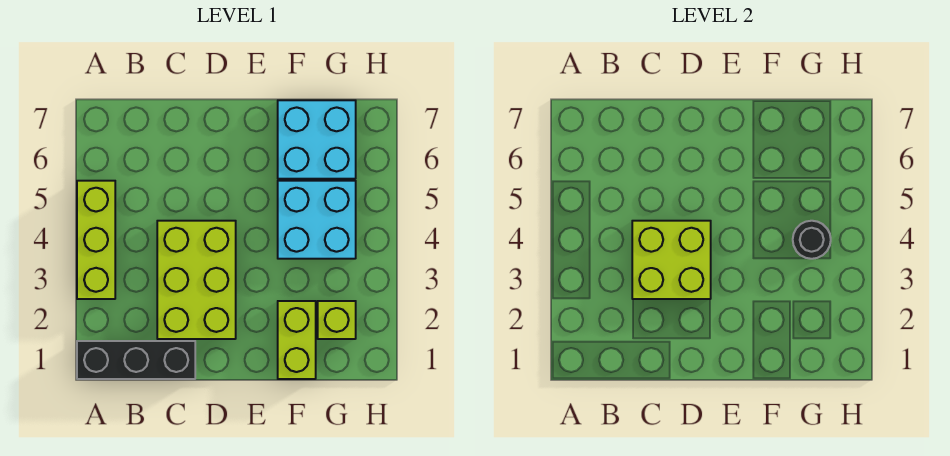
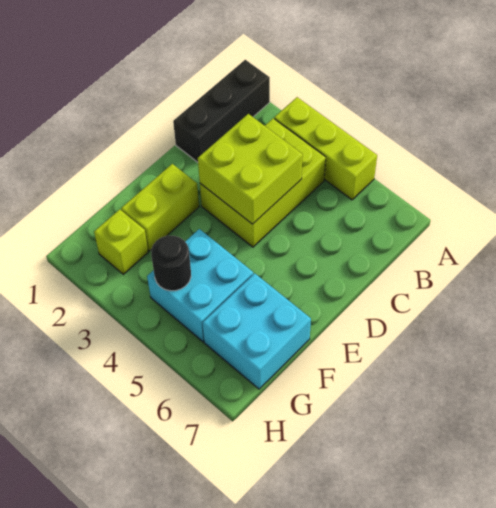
lime 2x3 brick [157,221,236,339] -> lime 2x3 brick turned to [200,118,326,247]
lime 1x2 brick [278,301,316,379] -> lime 1x2 brick turned to [121,164,199,251]

